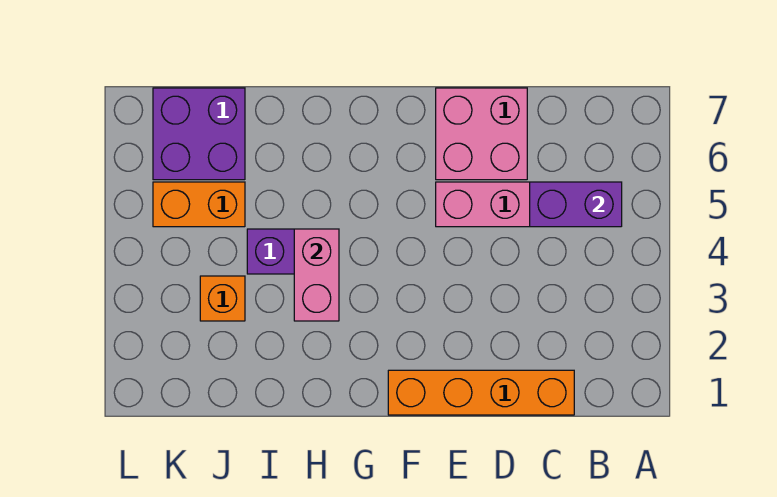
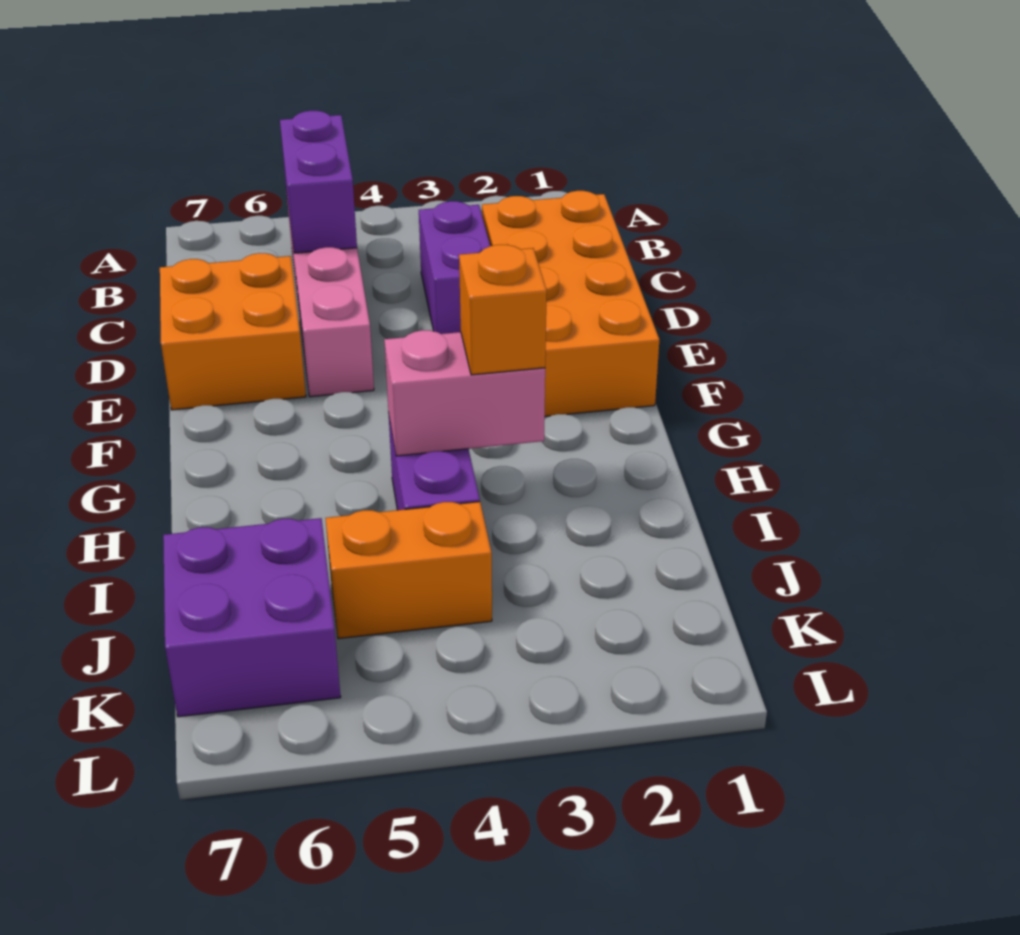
orange 1x4 brick [388,370,574,415] -> orange 2x4 brick [482,191,659,416]
none -> purple 1x2 brick [419,201,490,334]
pink 2x2 brick [436,88,527,180] -> orange 2x2 brick [160,253,306,410]
orange 1x1 brick [200,276,245,321] -> orange 1x1 brick moved to [459,245,547,375]
orange 1x2 brick [153,182,245,227] -> orange 1x2 brick turned to [326,502,492,639]

